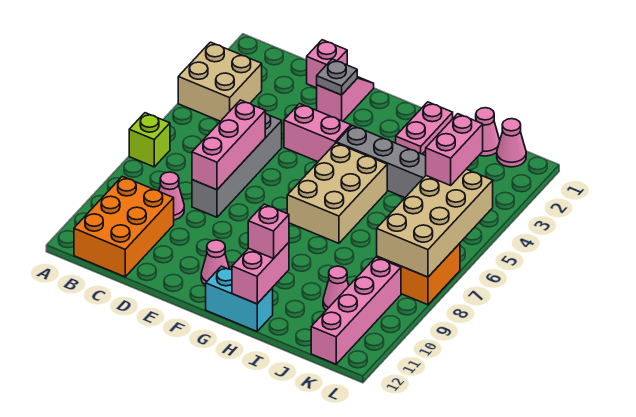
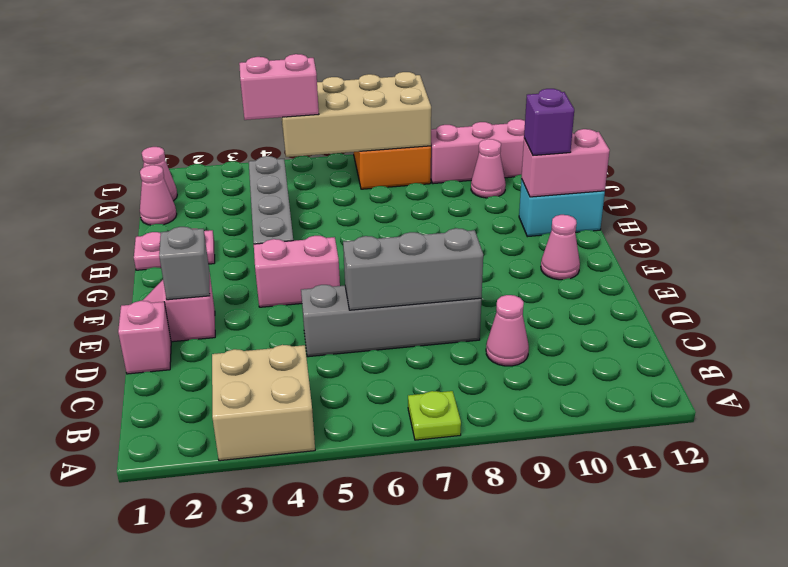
lime 1x1 brick [129,113,170,167] -> lime 1x1 plate [408,391,461,440]
orange 2x3 brick [74,176,174,277] -> none
pink 1x3 brick [192,100,265,190] -> grey 1x3 brick [343,228,483,310]
grey 1x1 plate [317,59,357,95] -> grey 1x1 brick [159,227,210,300]
pink 1x2 brick [284,104,351,162] -> pink 1x2 brick turned to [254,236,340,307]
tan 2x3 brick [287,143,387,243] -> none
cyan 1x2 brick [206,266,273,331] -> cyan 1x2 brick turned to [519,179,605,237]
pink 1x1 brick [248,204,289,258] -> purple 1x1 brick [524,89,574,155]

